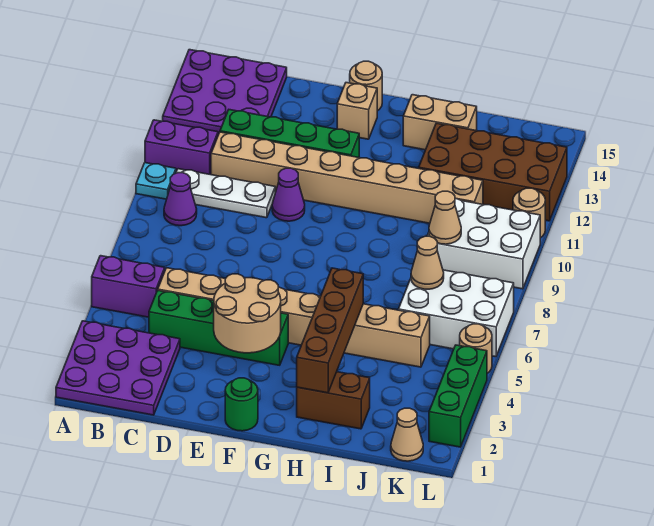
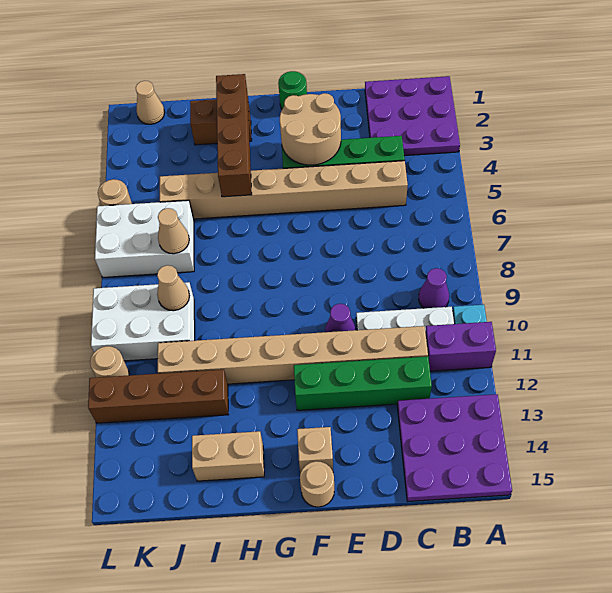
purple 1x2 brick [92,256,165,317] -> none
brown 2x4 brick [419,123,567,221] -> brown 1x4 brick [88,369,228,423]
green 1x3 brick [429,345,487,447] -> none

